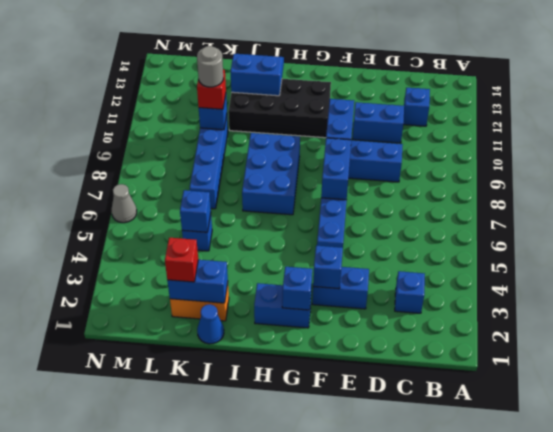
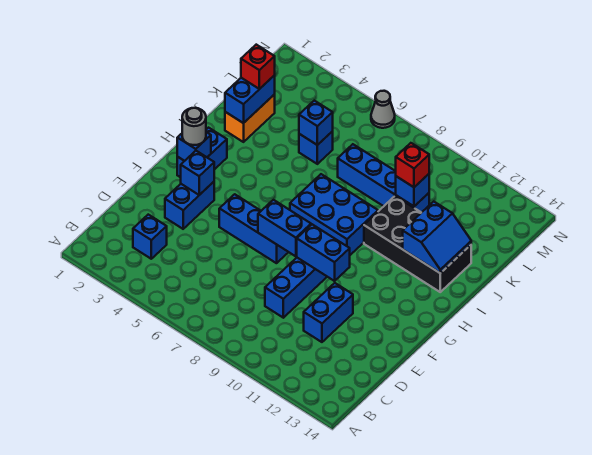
blue 1x1 brick [403,88,430,126] -> none
black 2x4 brick [228,79,331,138] -> black 2x4 brick turned to [364,196,471,292]
blue 1x1 cone [197,304,224,344] -> none
grey 1x1 round brick [197,46,223,87] -> grey 1x1 round brick moved to [182,108,206,145]

